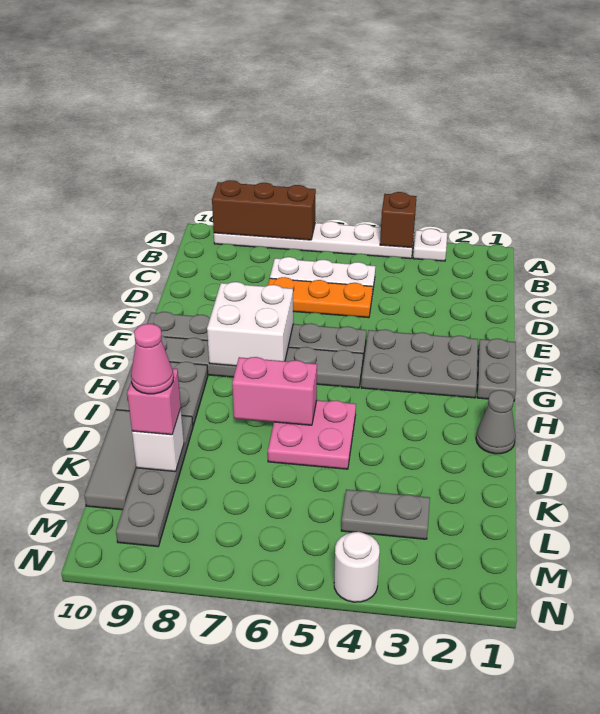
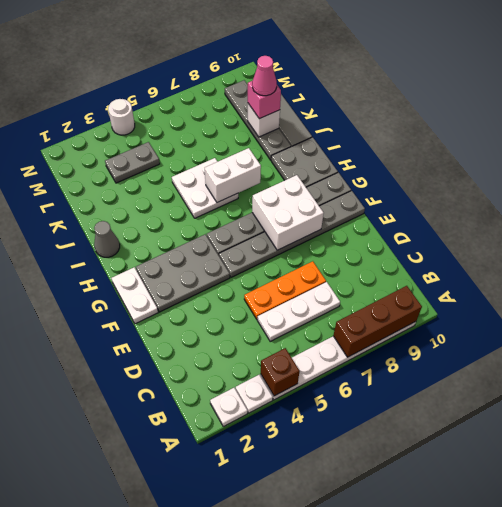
none -> white 1x1 plate [210,388,248,427]
grey 1x2 plate [477,339,516,400] -> white 1x2 plate [111,267,158,324]
pink 2x2 plate [268,400,356,469] -> white 2x2 plate [172,158,238,218]
pink 1x2 brick [232,357,317,425] -> white 1x2 brick [205,148,261,202]

